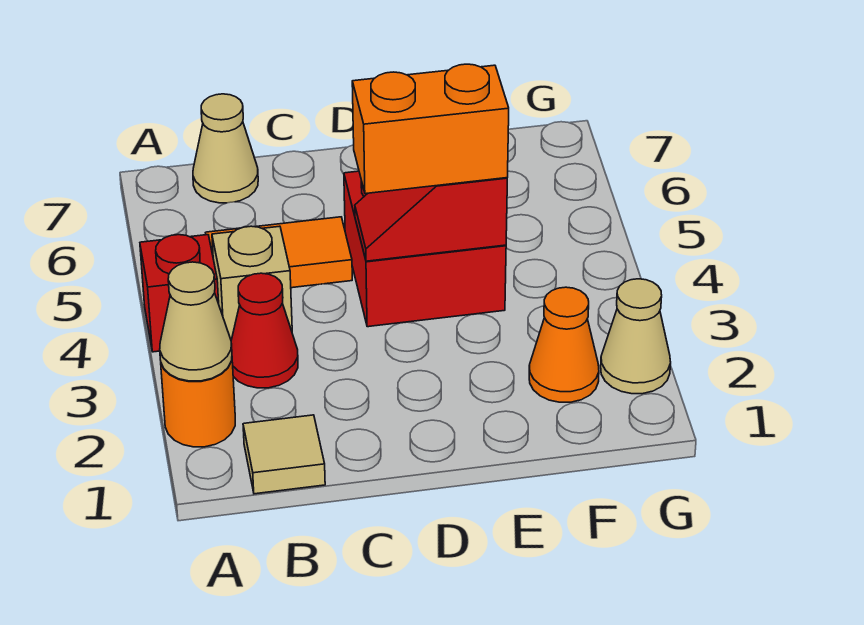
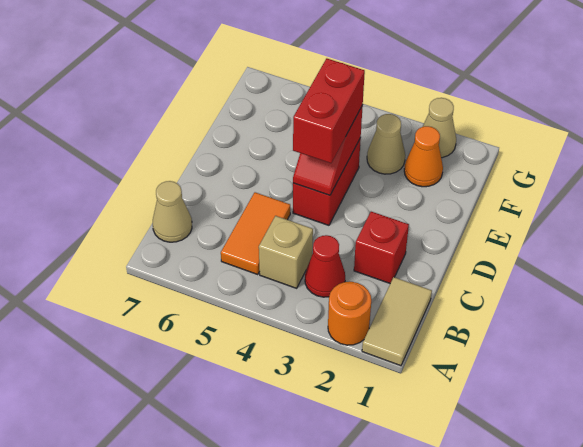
tan 1x1 cone [160,262,232,381] -> tan 1x1 cone moved to [367,114,405,174]
red 1x1 brick [140,235,219,352] -> red 1x1 brick moved to [354,212,409,283]
tan 1x1 tile [243,415,325,494] -> tan 1x2 tile [362,277,432,366]
red 2x2 brick [344,171,506,327] -> red 1x2 brick [293,138,361,225]
orange 1x2 brick [352,64,509,194] -> red 1x2 brick [293,58,365,163]

